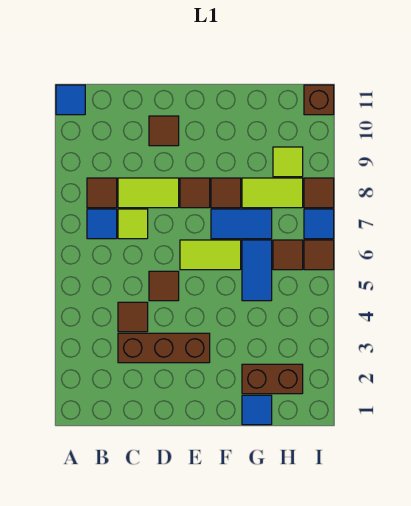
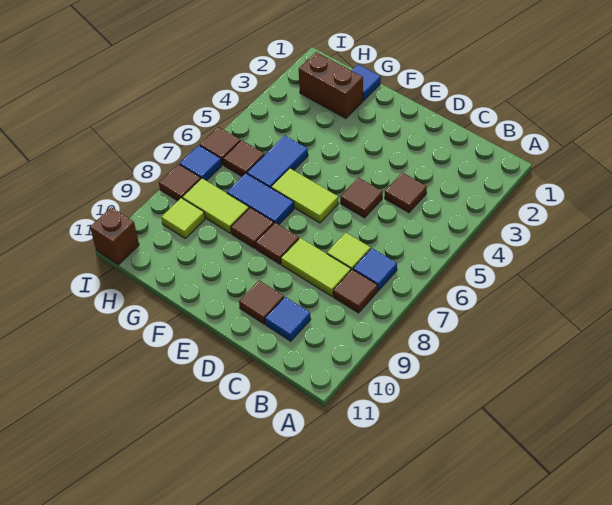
blue 1x1 tile [56,85,85,115] -> blue 1x1 tile moved to [265,297,311,341]
brown 1x3 brick [118,333,210,363] -> none

